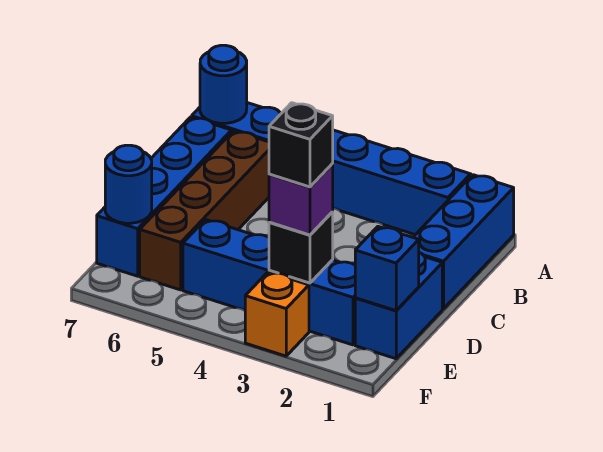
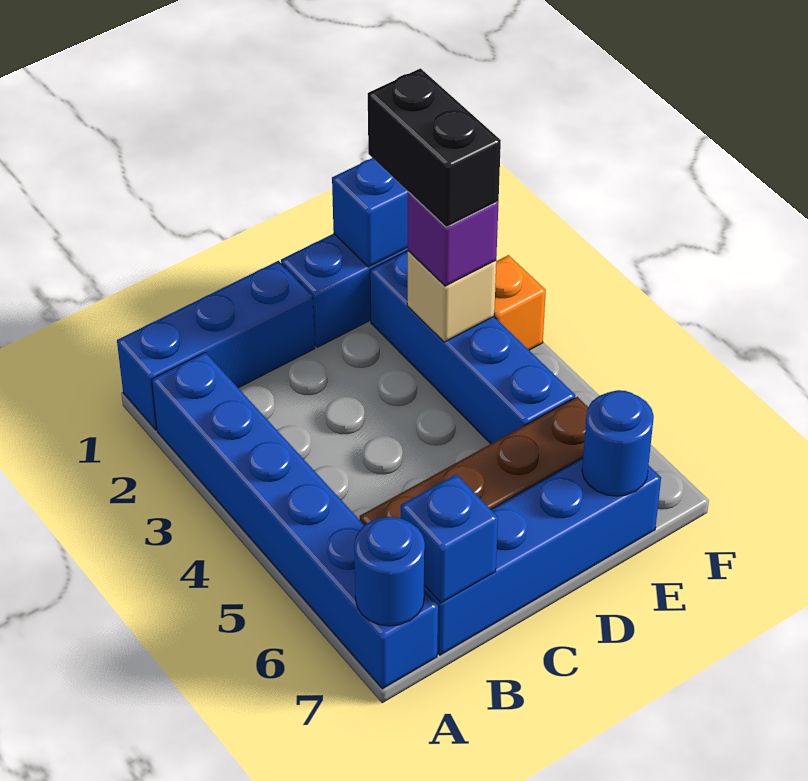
none -> blue 1x1 brick [401,474,498,603]
black 1x1 brick [269,212,333,283] -> tan 1x1 brick [407,251,496,342]
black 1x1 brick [269,103,333,187] -> black 1x2 brick [368,68,501,227]

